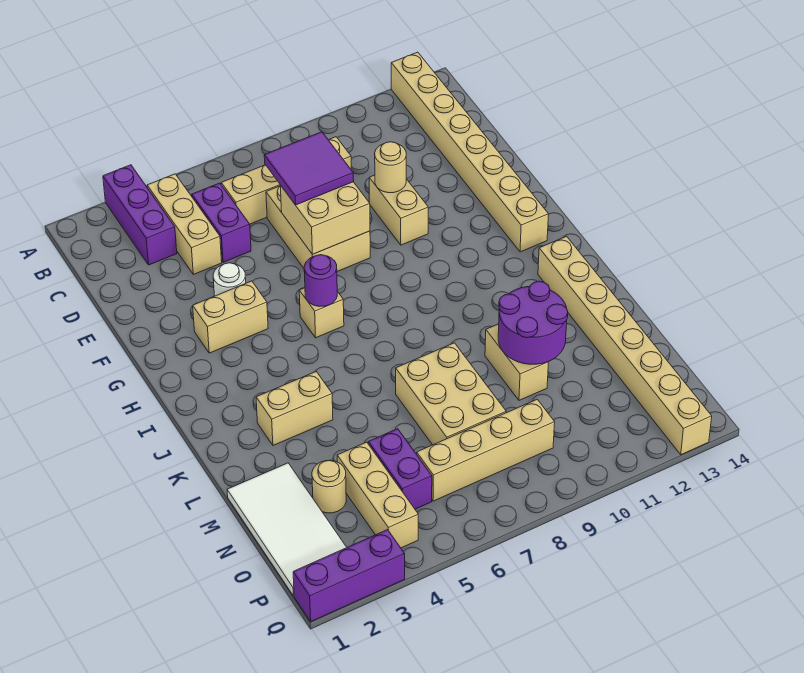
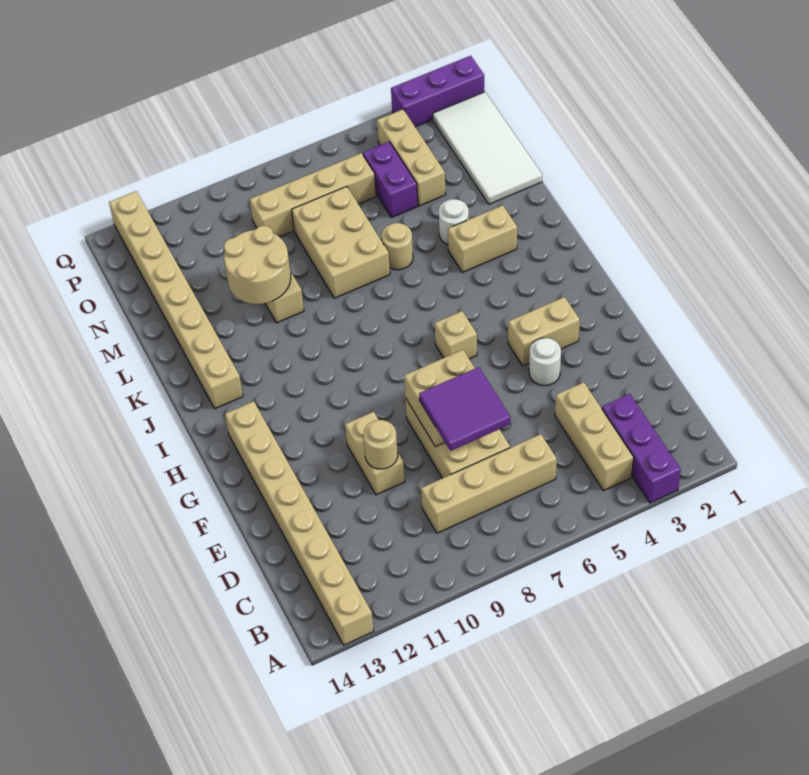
purple 1x2 brick [192,183,251,262] -> none
purple 1x1 round brick [304,255,337,307] -> none
none -> white 1x1 round brick [439,199,469,245]
purple 2x2 round brick [498,281,568,364] -> tan 2x2 round brick [224,226,291,304]
tan 1x1 round brick [312,460,346,513] -> tan 1x1 round brick moved to [382,223,413,270]

